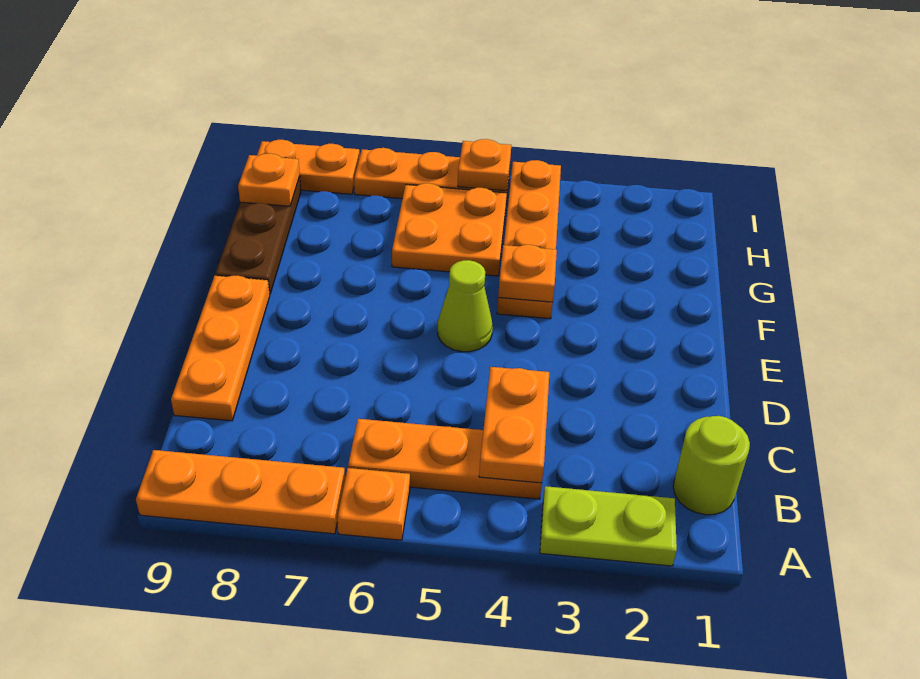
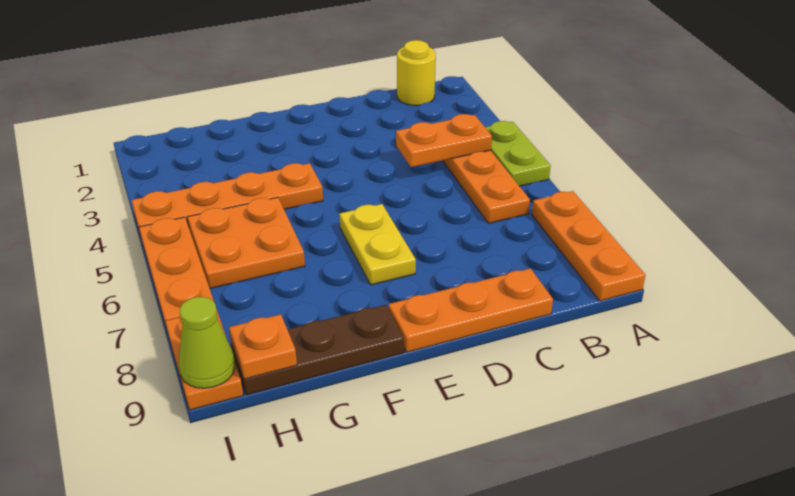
lime 1x2 plate [540,486,677,566] -> lime 1x2 plate moved to [485,121,551,186]
orange 1x1 plate [337,468,410,540] -> none
lime 1x1 round brick [673,416,750,515] -> yellow 1x1 round brick [397,40,436,106]
lime 1x1 cone [438,260,493,352] -> lime 1x1 cone moved to [179,297,235,388]
none -> yellow 1x2 plate [339,204,416,285]
orange 1x1 plate [498,245,557,302] -> none
orange 1x1 plate [458,139,511,191] -> none

